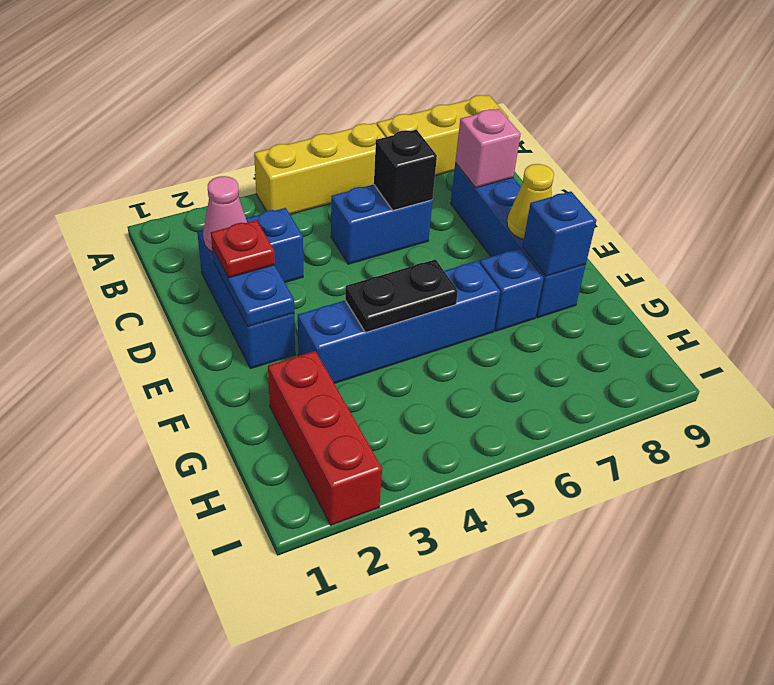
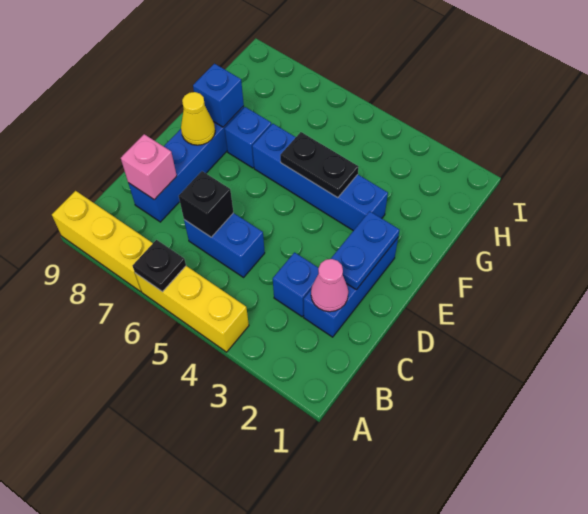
none -> black 1x1 plate [132,240,186,292]
red 1x1 plate [211,220,275,278] -> none
red 1x3 brick [268,351,382,525] -> none

